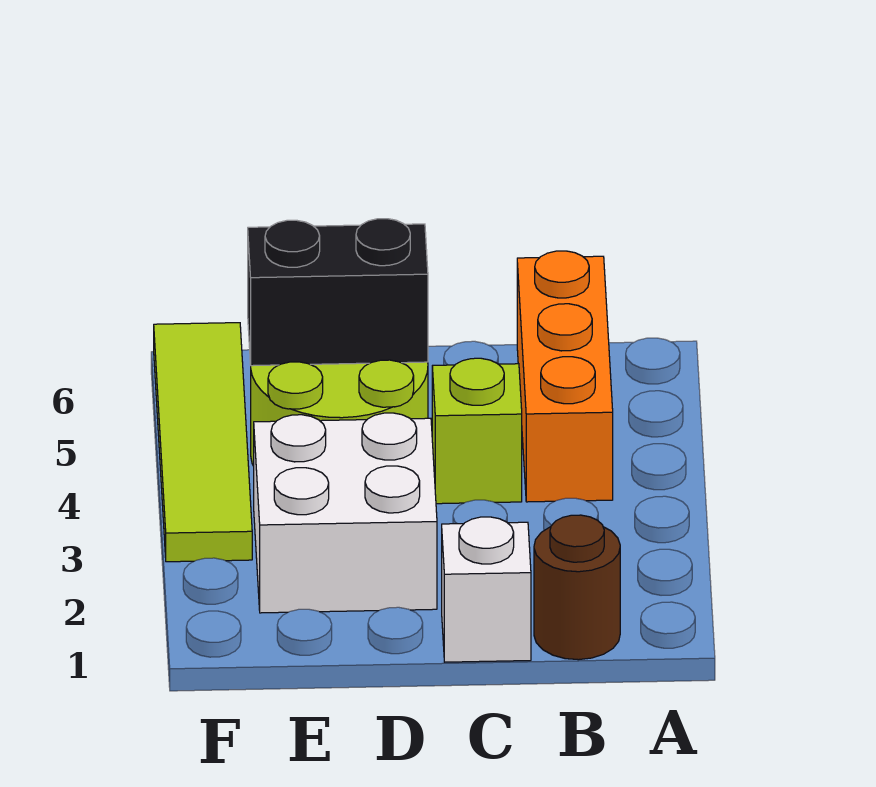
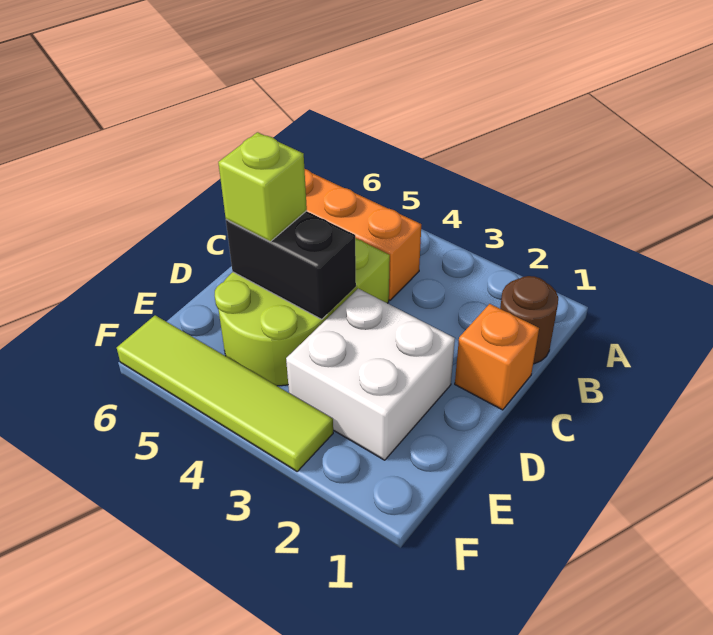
white 1x1 brick [442,517,531,662] -> orange 1x1 brick [455,304,539,410]
black 1x2 brick [248,219,428,366] -> black 1x2 brick turned to [226,211,356,319]
none -> lime 1x1 brick [218,132,307,242]

